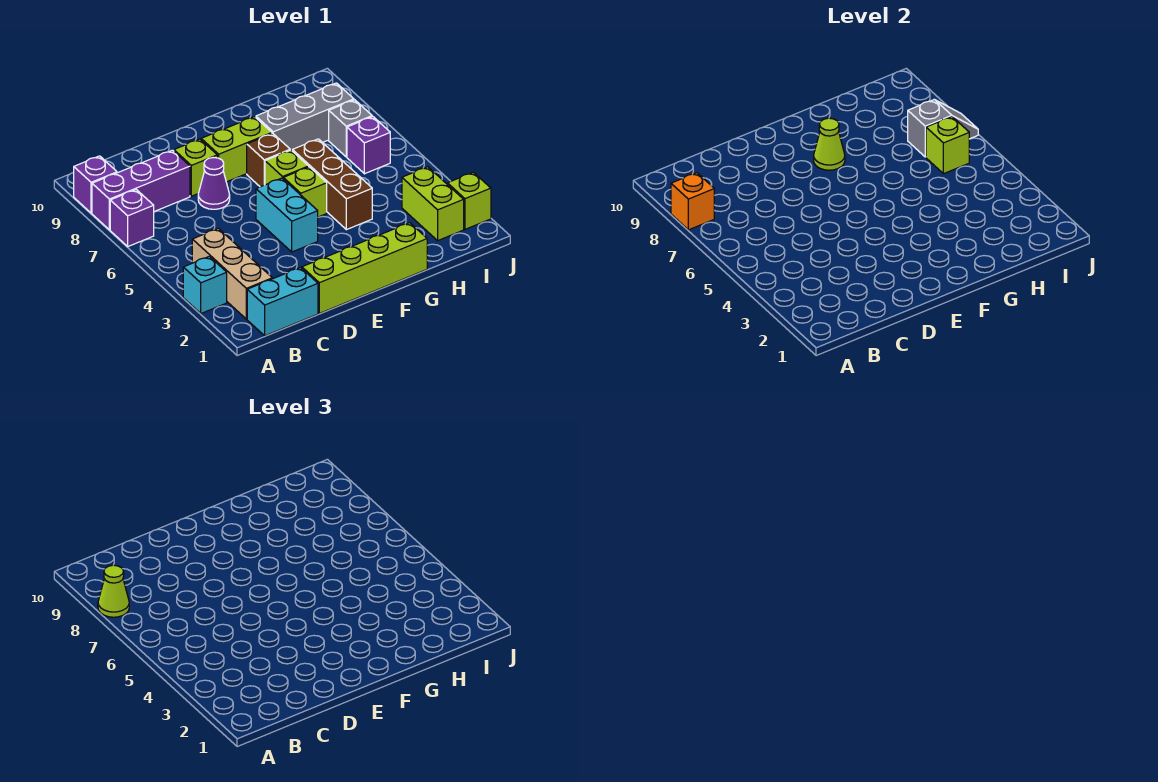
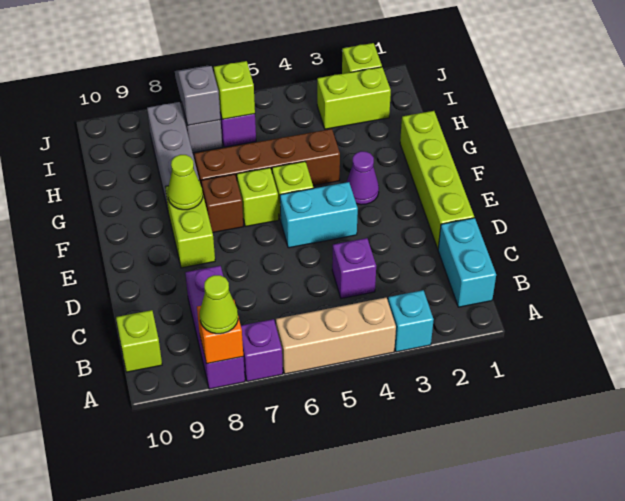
purple 1x1 brick [74,156,117,213] -> purple 1x1 brick moved to [332,238,376,298]
tan 1x3 brick [192,228,272,319] -> tan 1x3 brick moved to [276,298,396,374]
purple 1x1 cone [198,158,230,209] -> purple 1x1 cone moved to [347,151,379,205]
lime 1x1 brick [174,139,217,196] -> lime 1x1 brick moved to [116,310,162,372]
brown 1x3 brick [292,139,372,230] -> brown 1x4 brick [194,129,340,186]

